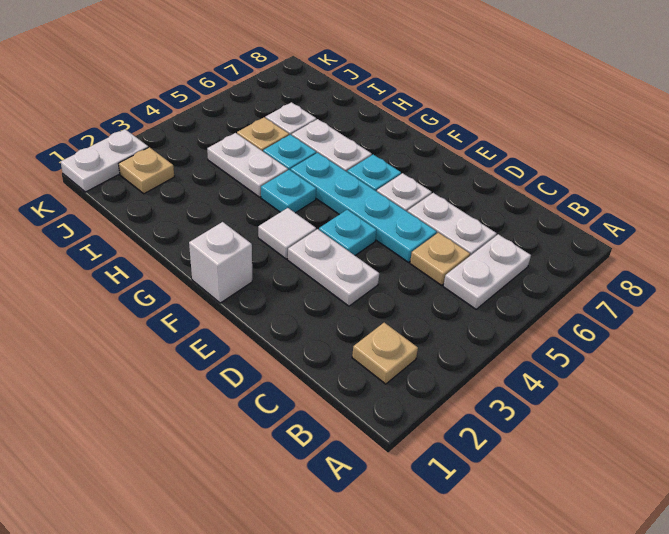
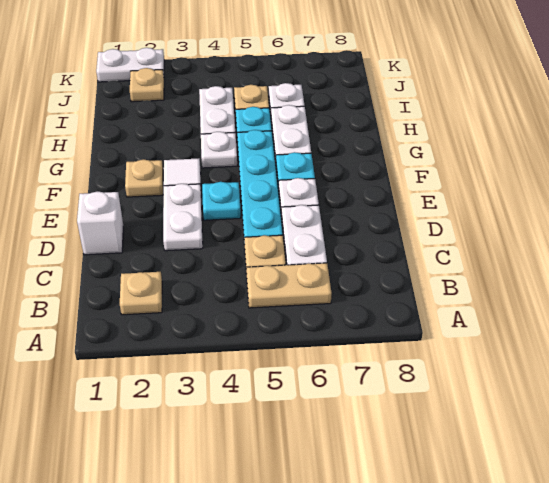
white 1x2 plate [443,234,531,309] -> tan 1x2 plate [246,263,332,308]
white 1x1 brick [189,222,252,303] -> white 1x1 brick moved to [77,192,123,255]
none -> tan 1x1 plate [125,159,163,197]
cyan 1x1 plate [261,170,316,213] -> white 1x1 plate [201,132,237,168]

